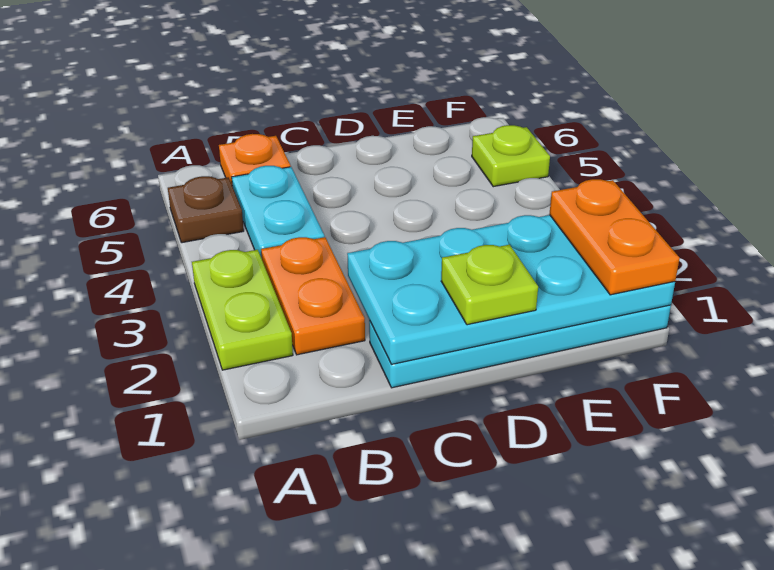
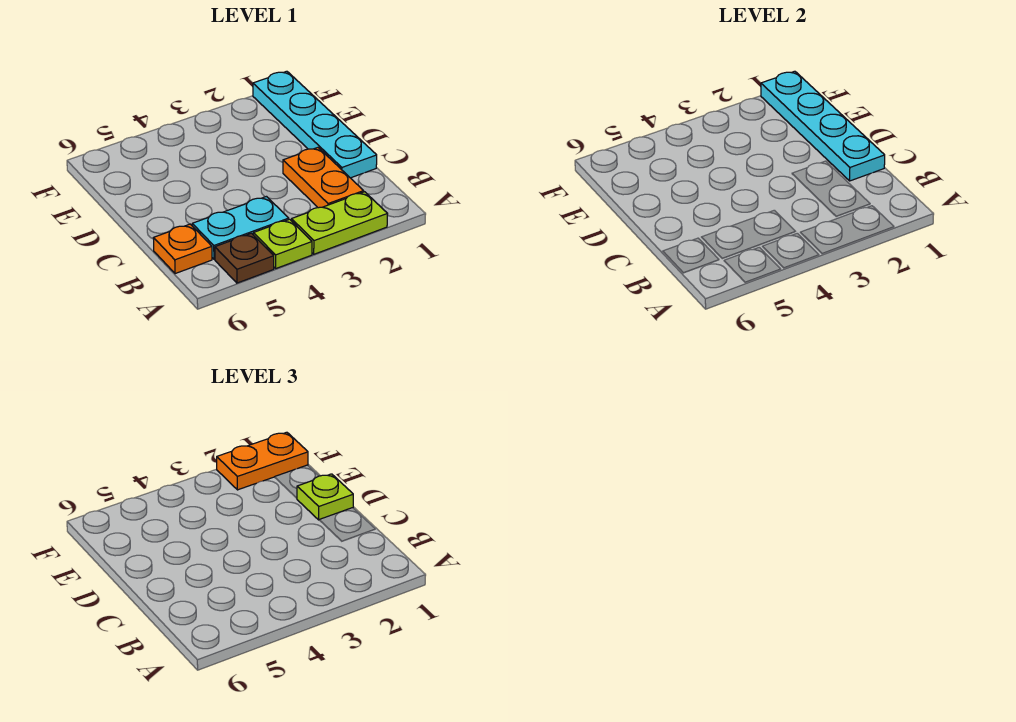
orange 1x2 plate [261,237,365,355] -> orange 1x2 plate turned to [283,148,364,208]
cyan 2x4 plate [347,215,675,364] -> cyan 1x4 plate [761,71,885,181]
lime 1x1 plate [472,125,550,187] -> lime 1x1 plate moved to [253,219,312,268]

